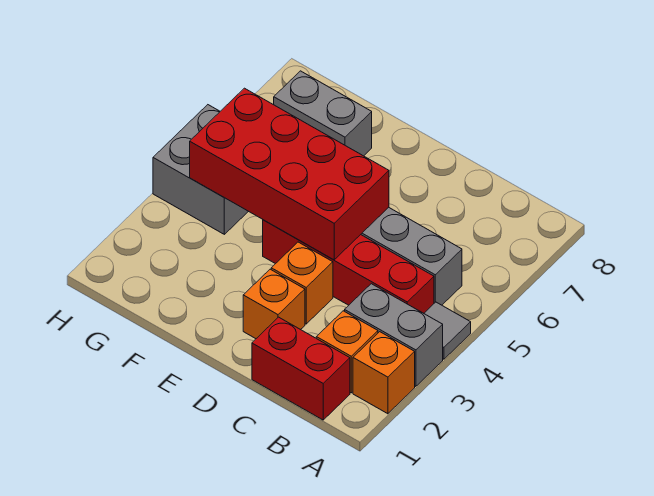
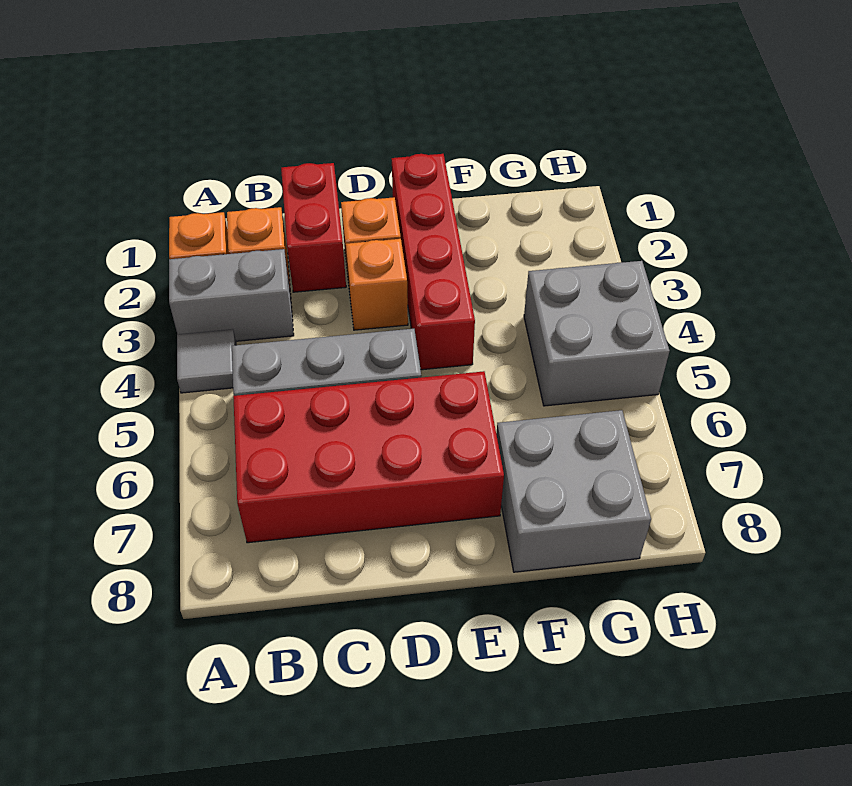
red 1x2 brick [252,317,350,420] -> red 1x2 brick turned to [281,163,346,292]
red 1x4 brick [263,220,434,313] -> red 1x4 brick turned to [392,154,475,370]
red 2x4 brick [190,88,389,260] -> red 2x4 brick moved to [233,371,504,543]
grey 1x2 brick [274,71,372,156] -> grey 2x2 brick [496,410,651,572]

